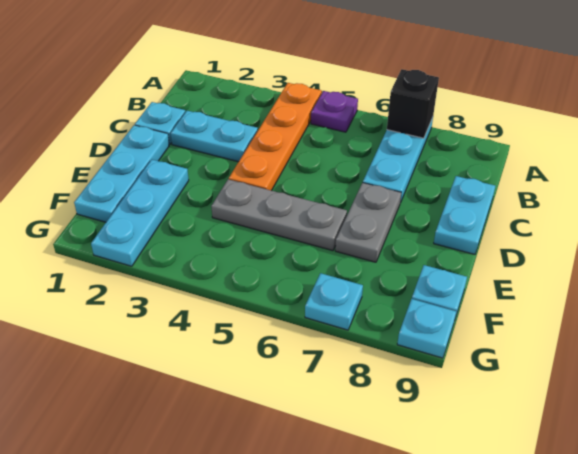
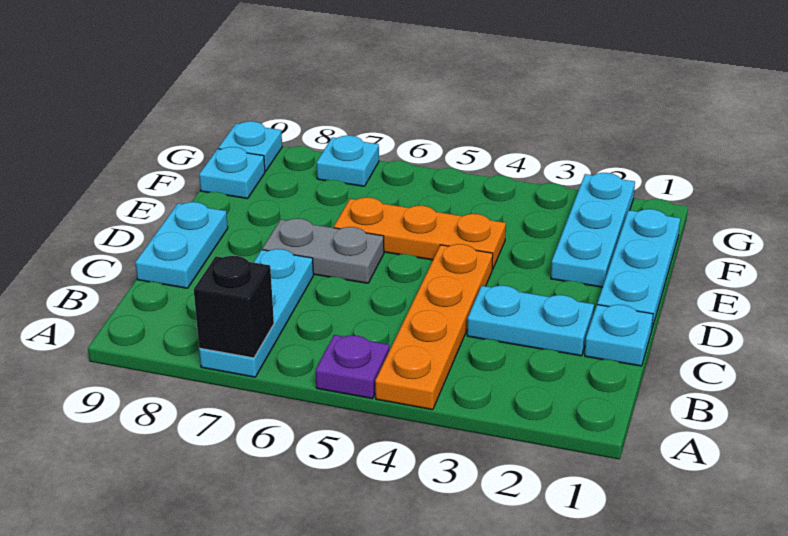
grey 1x2 plate [335,183,401,262] -> grey 1x2 plate turned to [262,218,384,283]
grey 1x3 plate [211,179,347,251] -> orange 1x3 plate [334,197,506,269]

